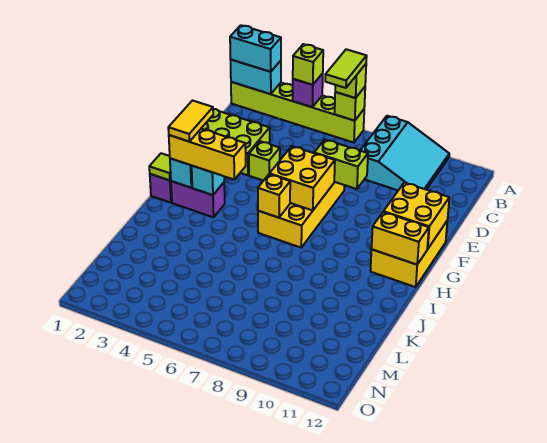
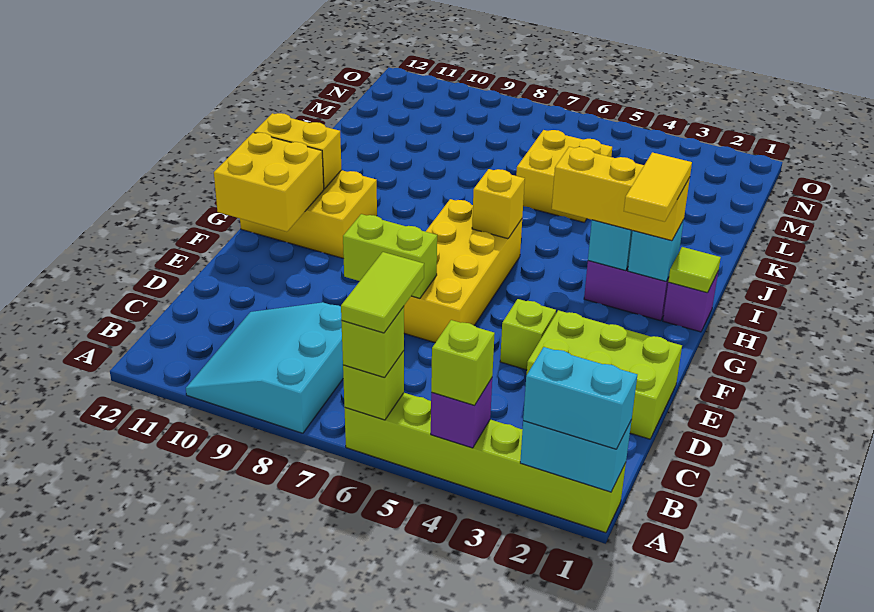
yellow 2x2 brick [269,146,335,210] -> yellow 2x2 brick moved to [516,130,612,222]
yellow 2x3 brick [370,222,447,287] -> yellow 2x3 brick turned to [240,170,377,259]

